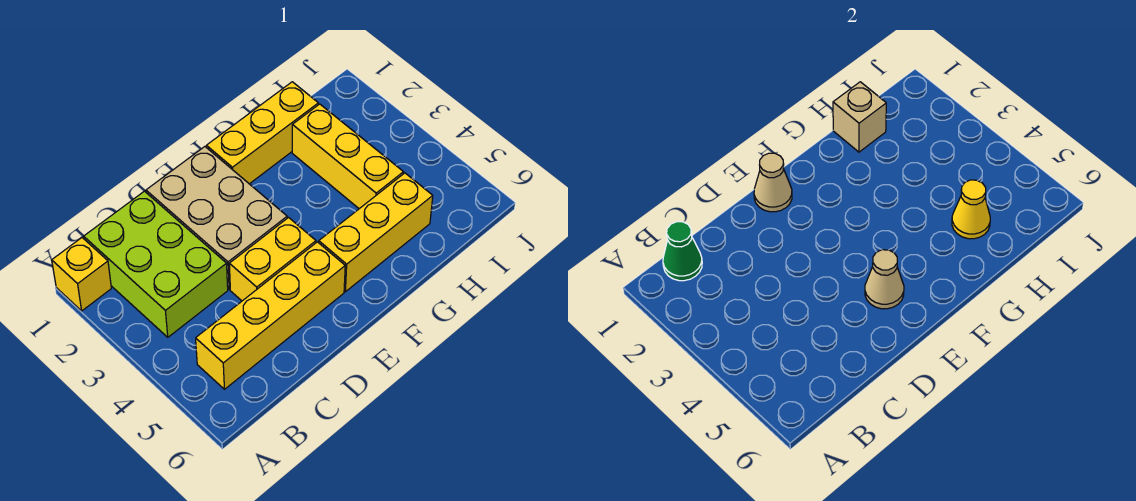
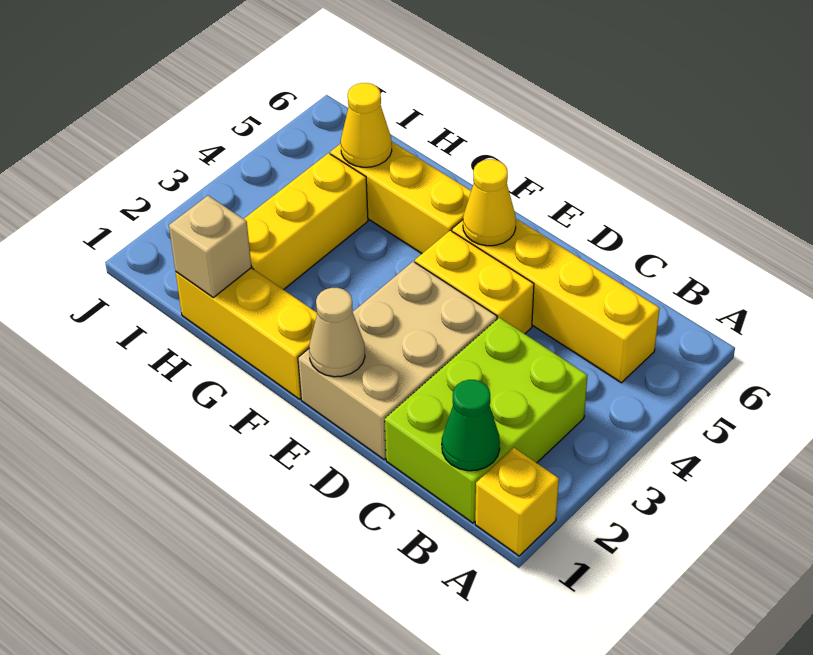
tan 1x1 cone [865,250,904,309] -> yellow 1x1 cone [463,159,516,246]

